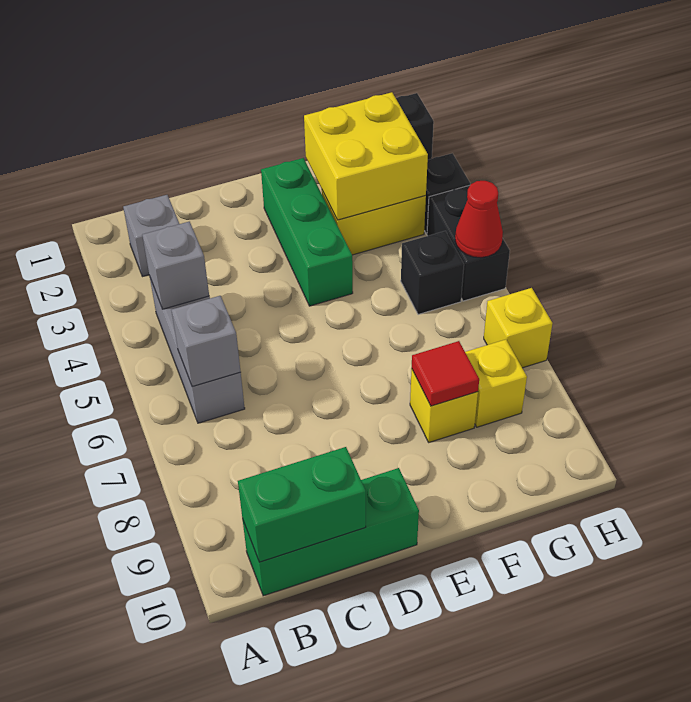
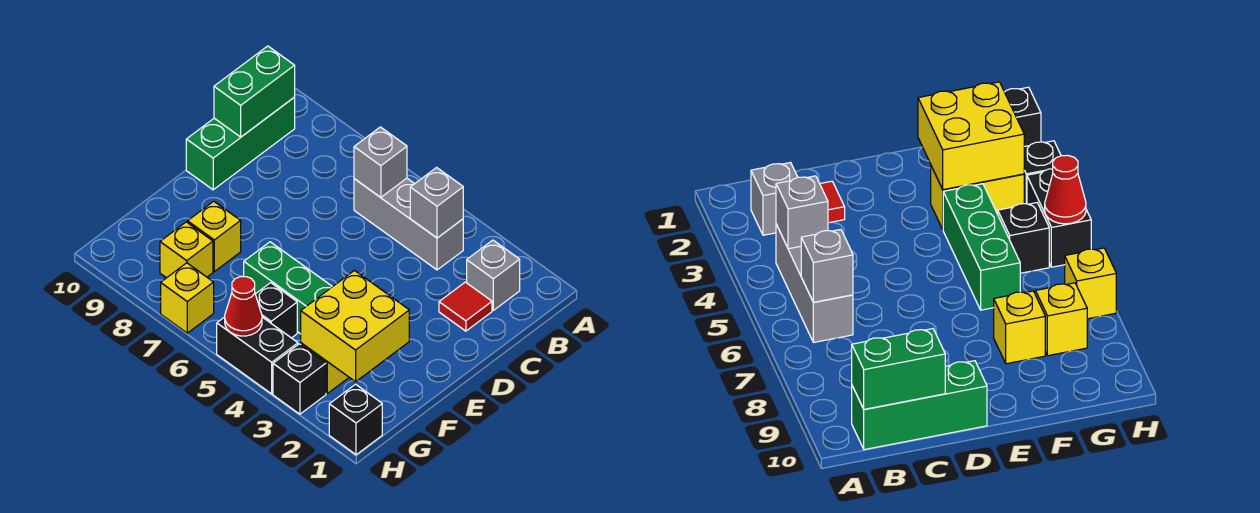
green 1x3 brick [261,158,353,306] -> green 1x3 brick moved to [244,242,332,334]
red 1x1 tile [412,341,479,406] -> red 1x1 tile moved to [439,282,492,331]

